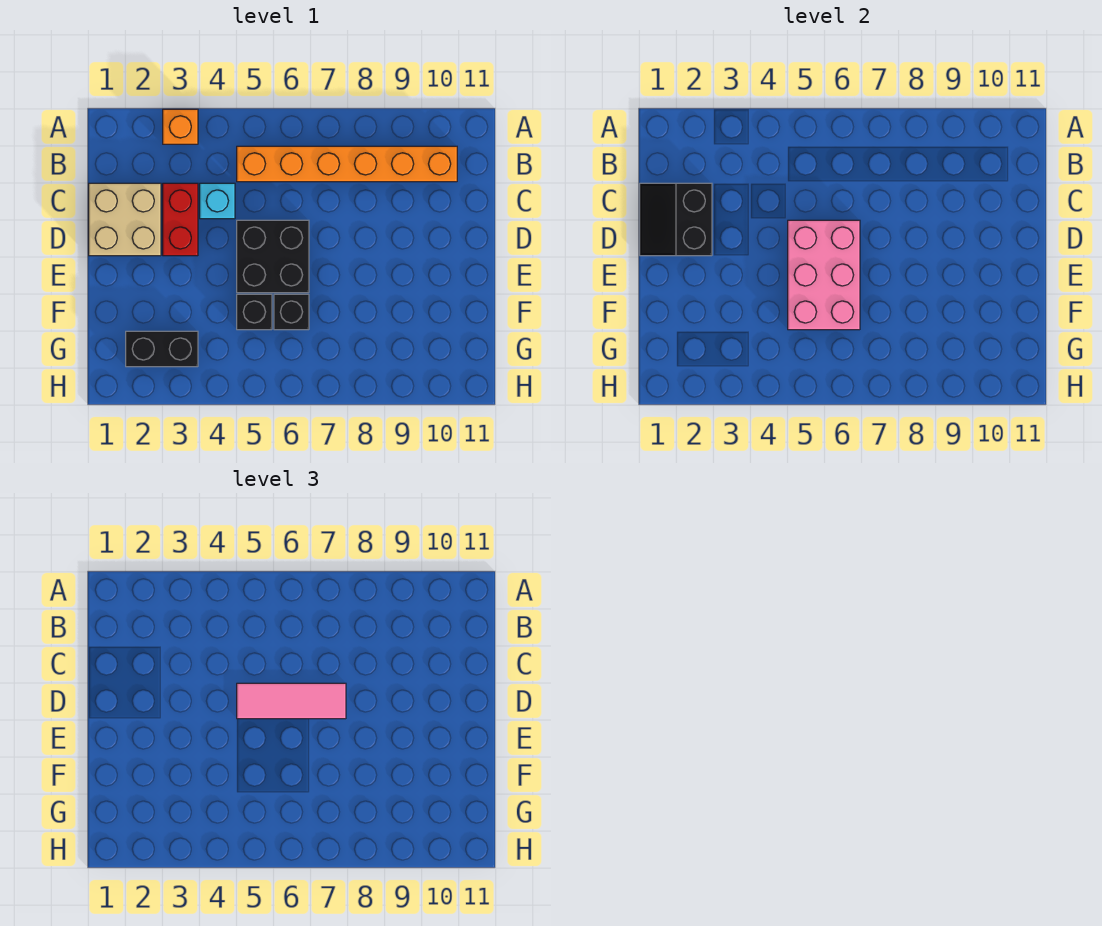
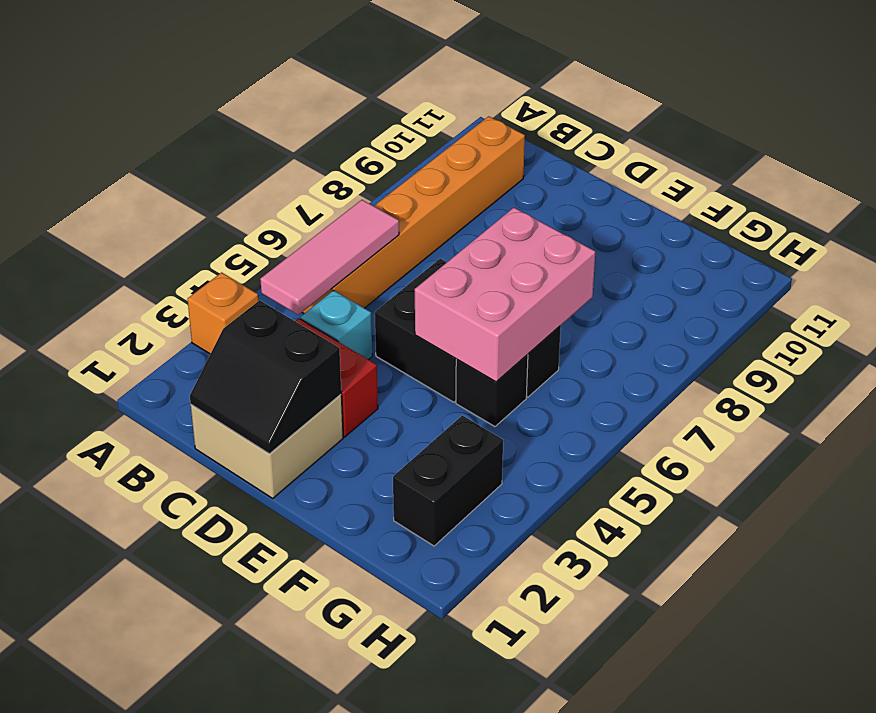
pink 2x3 brick [788,220,860,330] -> pink 2x3 brick turned to [415,208,595,382]
pink 1x3 tile [237,683,346,719] -> pink 1x3 tile moved to [260,200,399,315]

